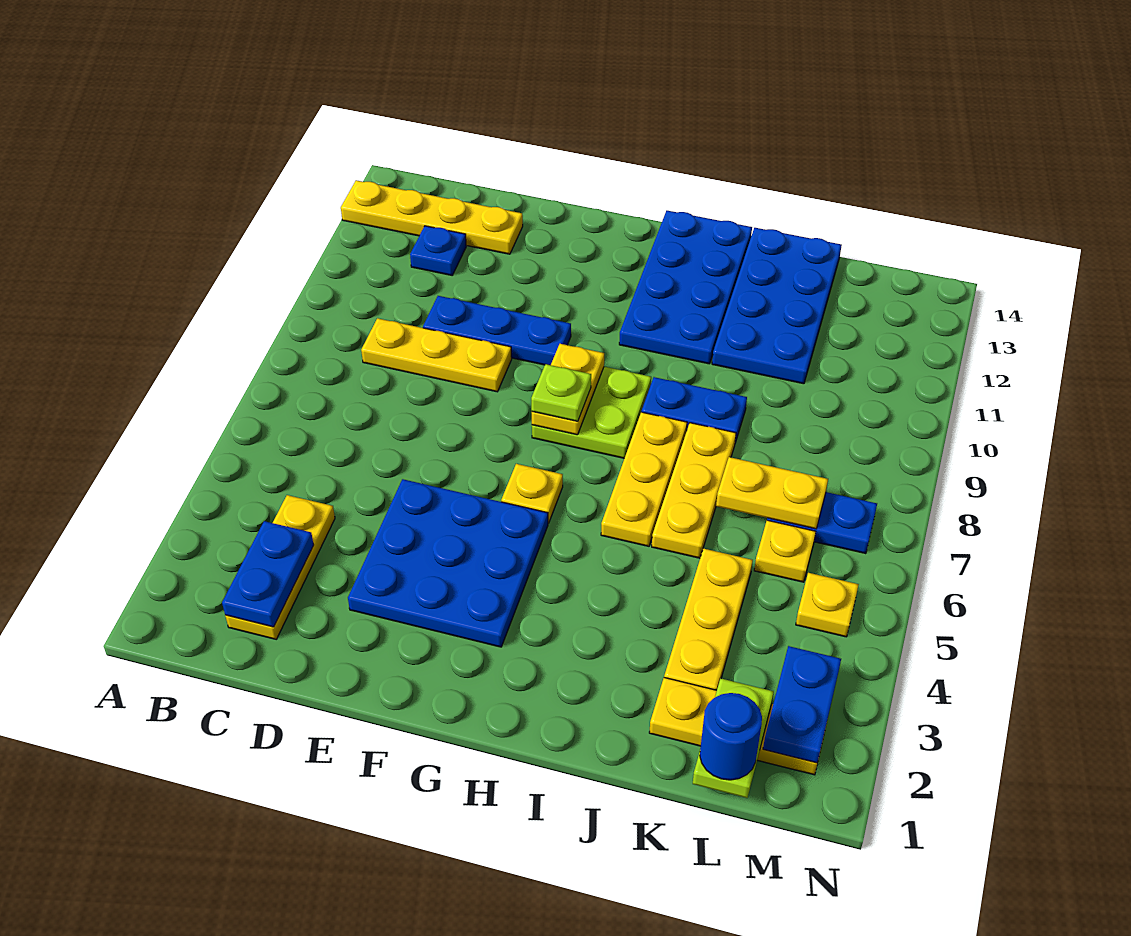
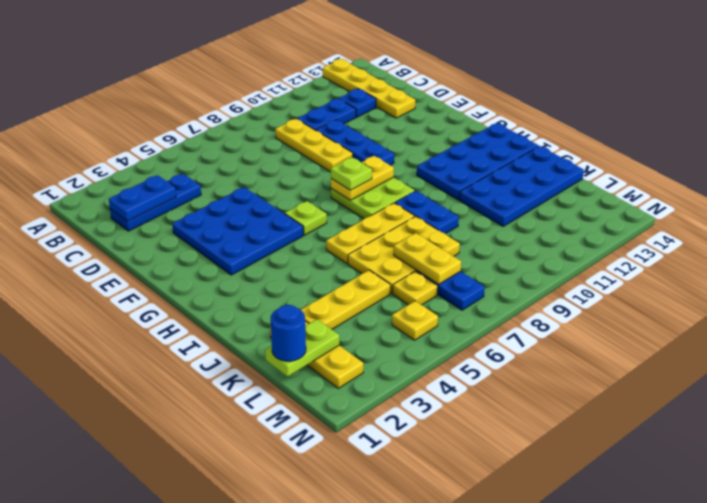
yellow 1x3 plate [225,495,335,639] -> blue 1x3 plate [110,174,201,231]
yellow 1x1 plate [501,464,563,523] -> lime 1x1 plate [285,201,327,235]
yellow 1x3 plate [652,423,736,558] -> yellow 2x3 plate [348,216,460,293]
blue 1x2 plate [763,646,841,763] -> blue 1x2 plate moved to [297,99,356,130]

